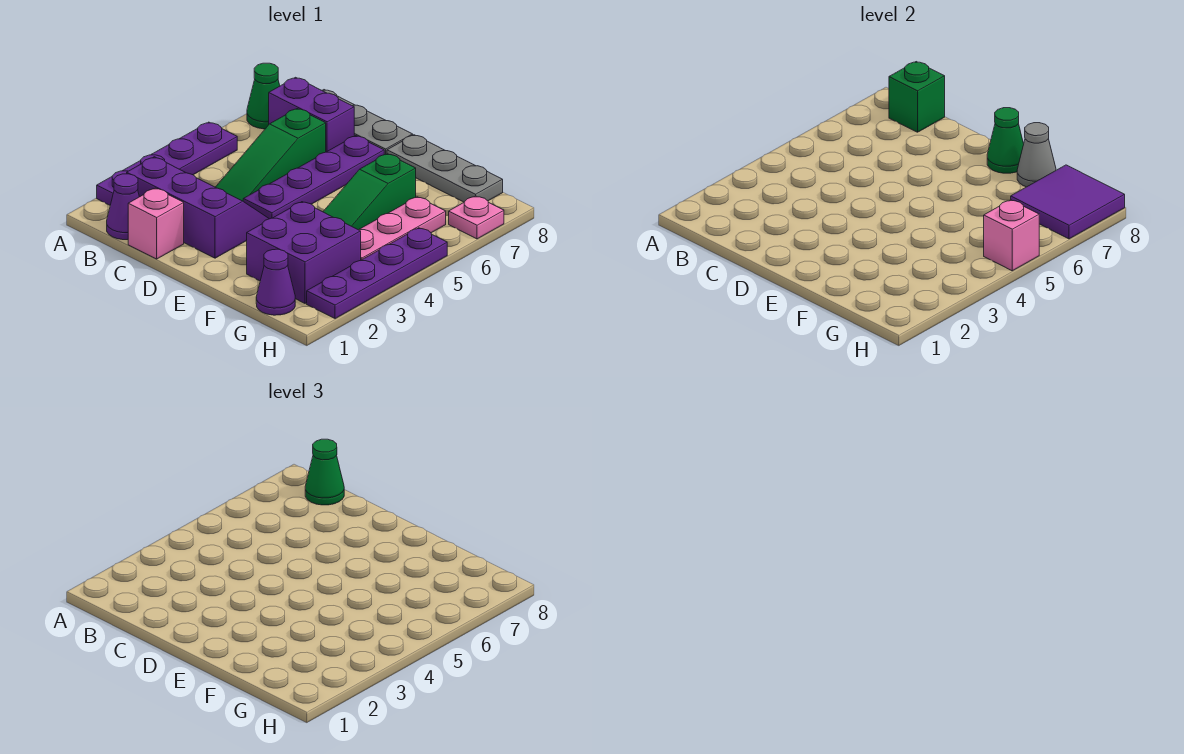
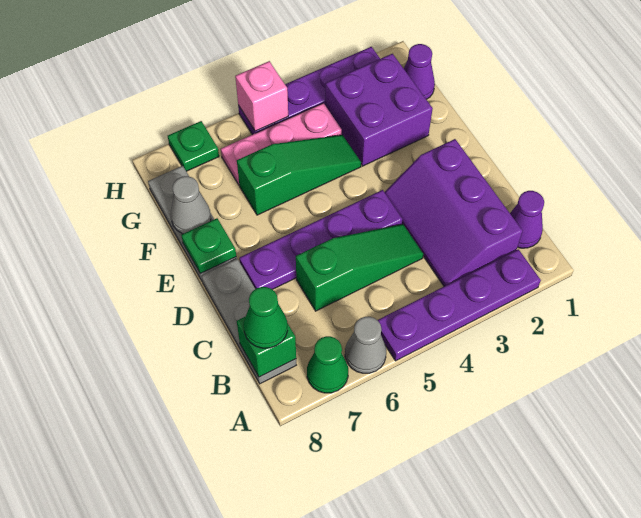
none -> grey 1x1 cone [345,317,386,373]
purple 1x2 brick [269,77,354,152] -> none
pink 1x1 brick [128,188,184,259] -> none
green 1x1 cone [987,108,1024,173] -> green 1x1 plate [181,218,236,274]
purple 2x2 tile [1011,165,1125,239] -> none
pink 1x1 plate [449,196,504,239] -> green 1x1 plate [168,121,219,171]

